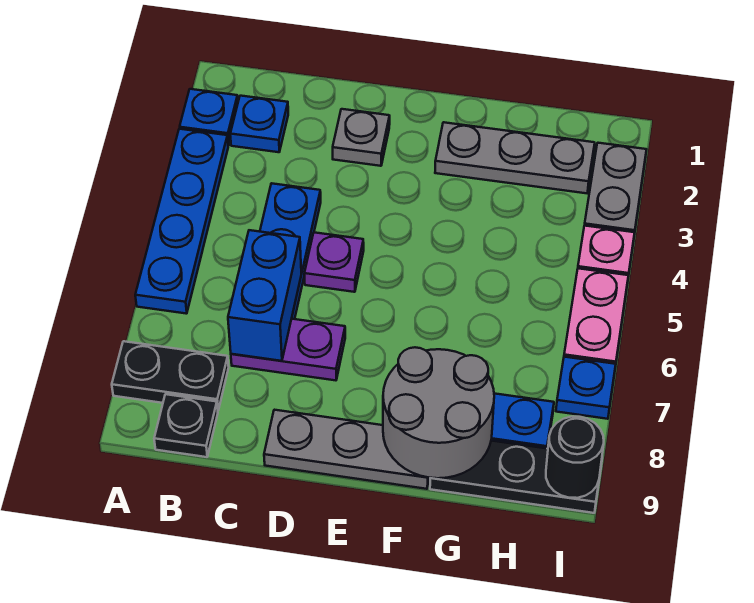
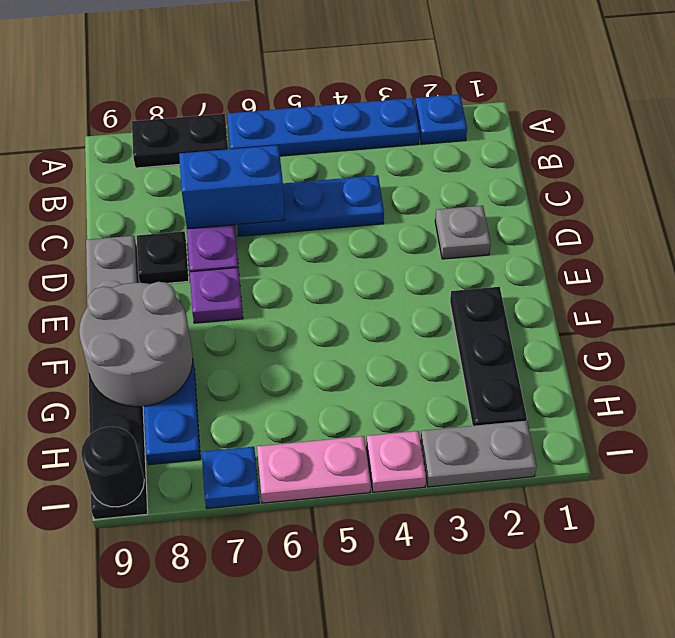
black 1x2 plate [112,341,229,410] -> black 1x2 plate turned to [132,114,228,168]
blue 1x1 plate [230,96,288,152] -> none
black 1x1 plate [154,394,218,457] -> black 1x1 plate moved to [137,231,189,284]
purple 1x1 plate [304,232,364,292] -> purple 1x1 plate moved to [190,268,243,323]
grey 1x3 plate [435,122,595,193] -> black 1x3 plate [450,287,527,426]

